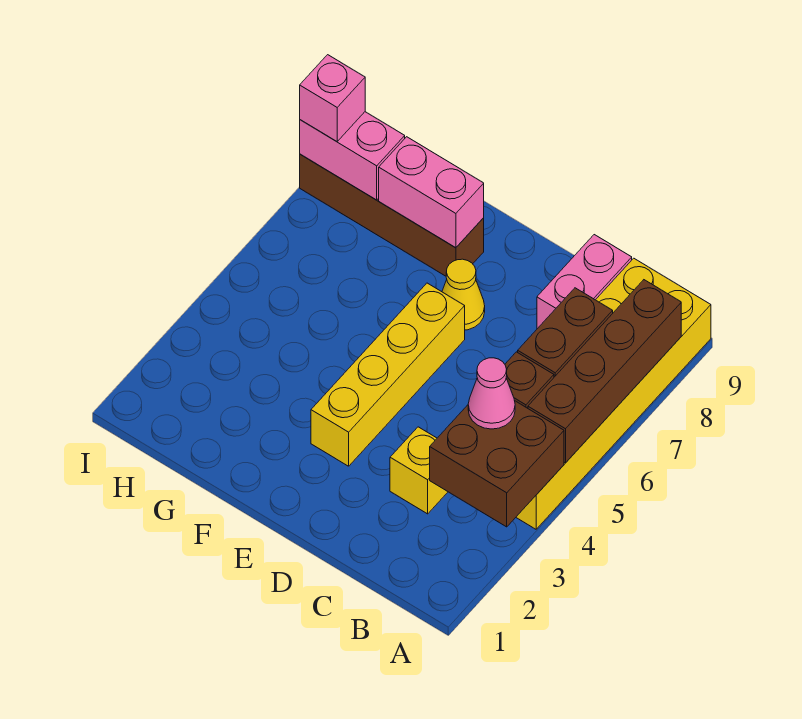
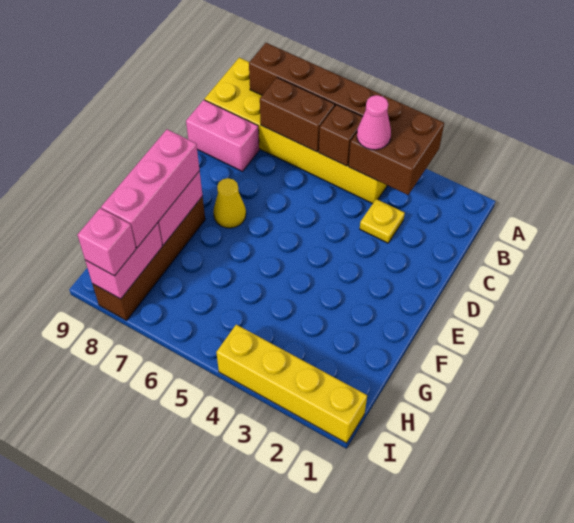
yellow 1x1 brick [390,427,448,514] -> yellow 1x1 plate [360,199,405,243]
yellow 1x4 brick [311,283,465,466] -> yellow 1x4 brick moved to [216,325,367,443]
none -> pink 1x3 brick [101,129,200,248]

